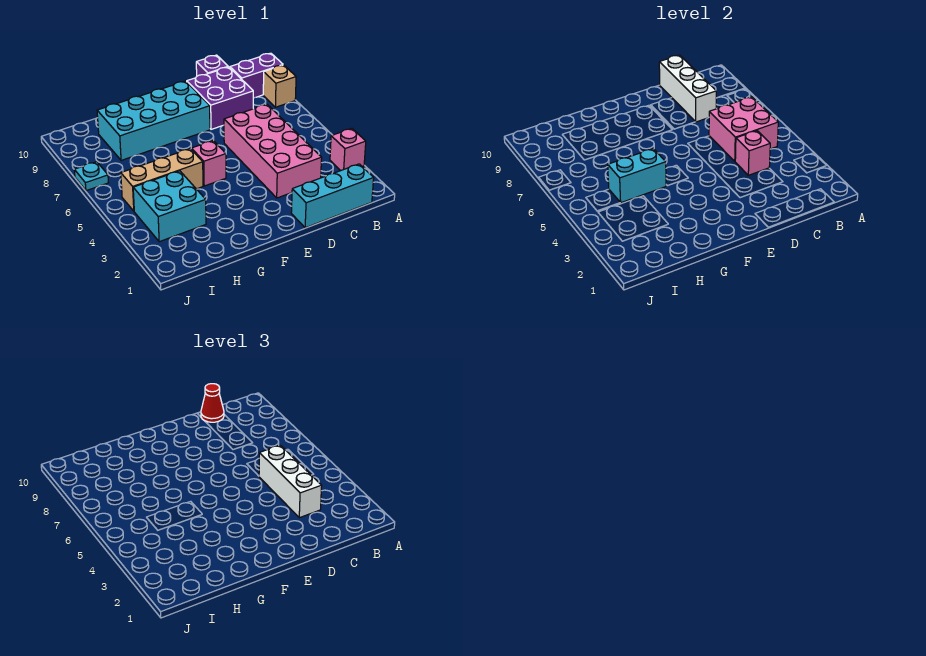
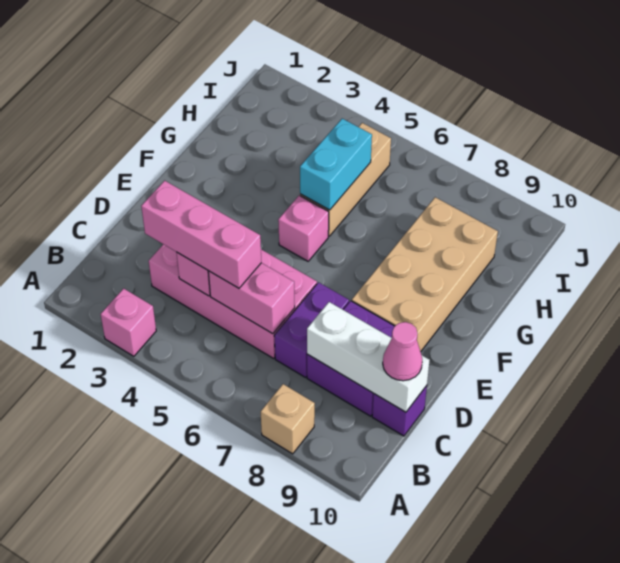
purple 1x2 brick [230,53,283,98] -> purple 1x2 brick moved to [274,282,349,377]
cyan 1x3 brick [291,164,374,228] -> none
pink 2x2 brick [709,97,778,161] -> pink 1x2 brick [208,263,295,334]
white 1x3 brick [259,445,322,518] -> pink 1x3 brick [141,181,261,288]
red 1x1 cone [201,384,224,422] -> pink 1x1 cone [383,322,422,381]
cyan 2x4 brick [97,81,210,160] -> tan 2x4 brick [352,197,498,352]
cyan 2x2 brick [133,171,206,242] -> none
cyan 1x1 plate [74,162,108,191] -> none

